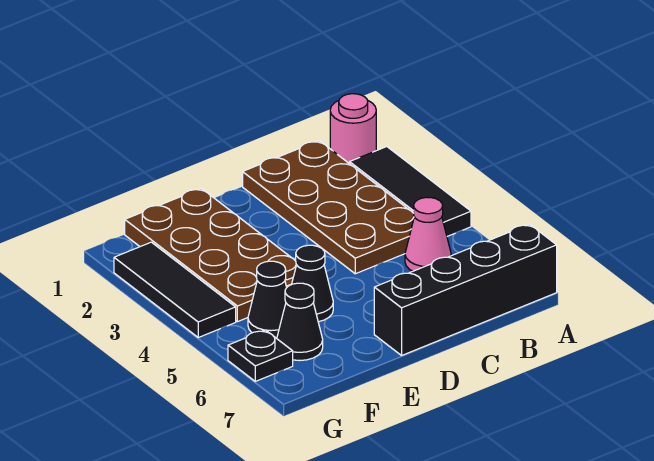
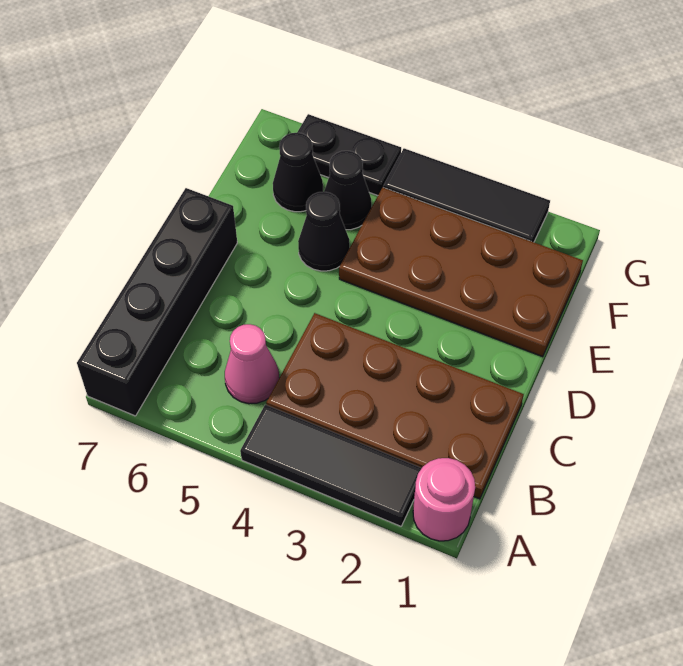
black 1x1 plate [228,330,293,381] -> black 1x2 plate [297,114,401,196]

